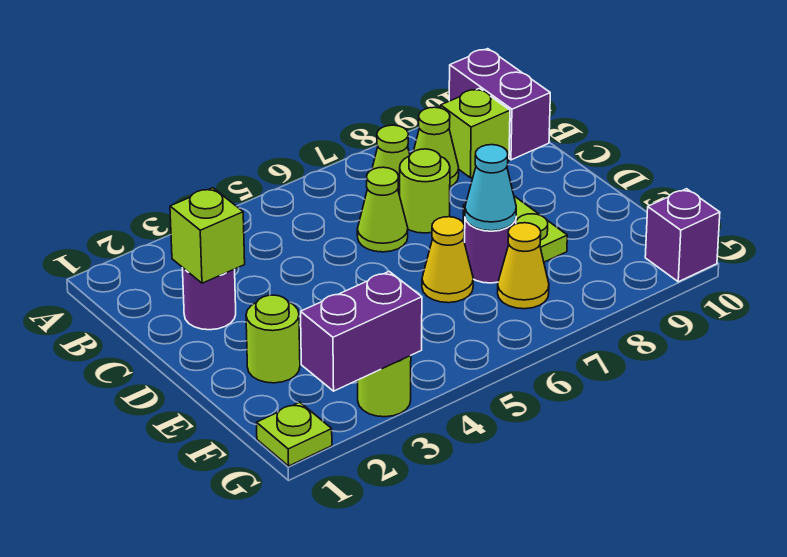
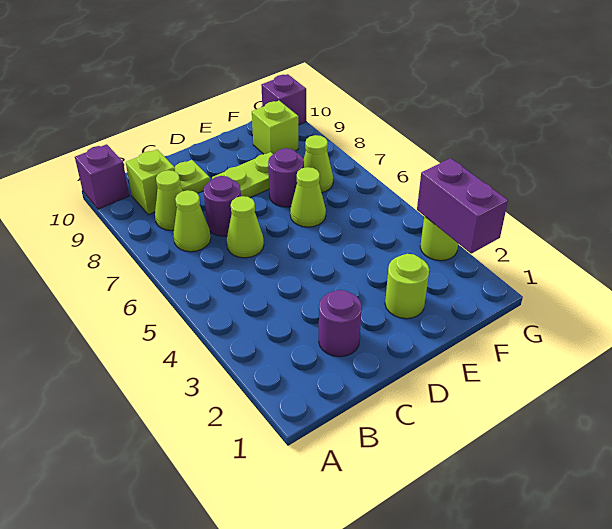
purple 1x2 brick [449,49,550,160] -> purple 1x1 brick [75,144,129,209]
lime 1x1 brick [170,188,245,283] -> lime 1x1 brick moved to [252,101,298,154]
lime 1x1 round brick [400,149,450,233] -> purple 1x1 round brick [203,176,241,236]
yellow 1x1 cone [422,217,473,303] -> lime 1x1 cone [290,167,326,227]
cyan 1x1 cone [465,145,516,231] -> none
yellow 1x1 cone [498,223,549,309] -> lime 1x1 cone [304,135,333,193]
lime 1x1 plate [257,402,332,466] -> lime 1x1 plate moved to [175,160,210,193]

